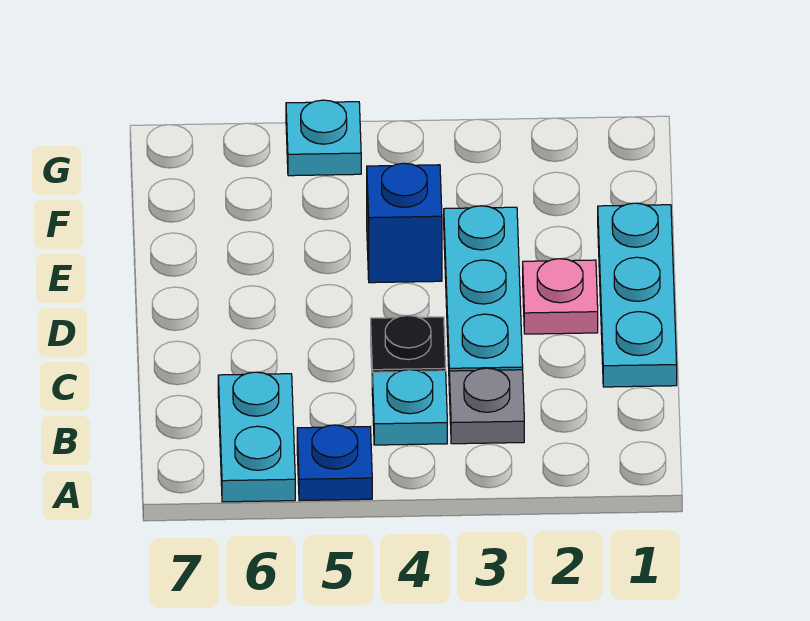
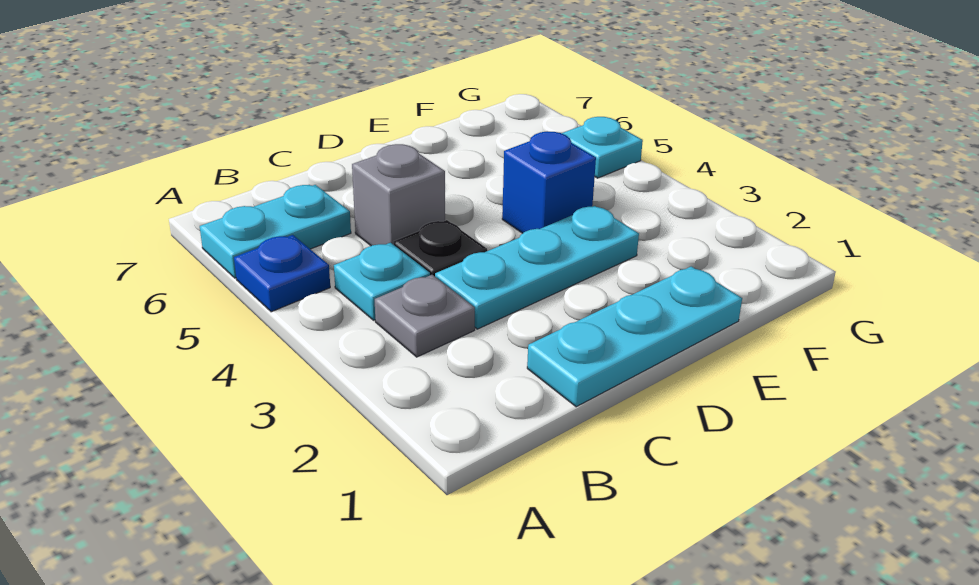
none -> grey 1x1 brick [352,144,445,246]
pink 1x1 plate [523,259,598,334] -> none

